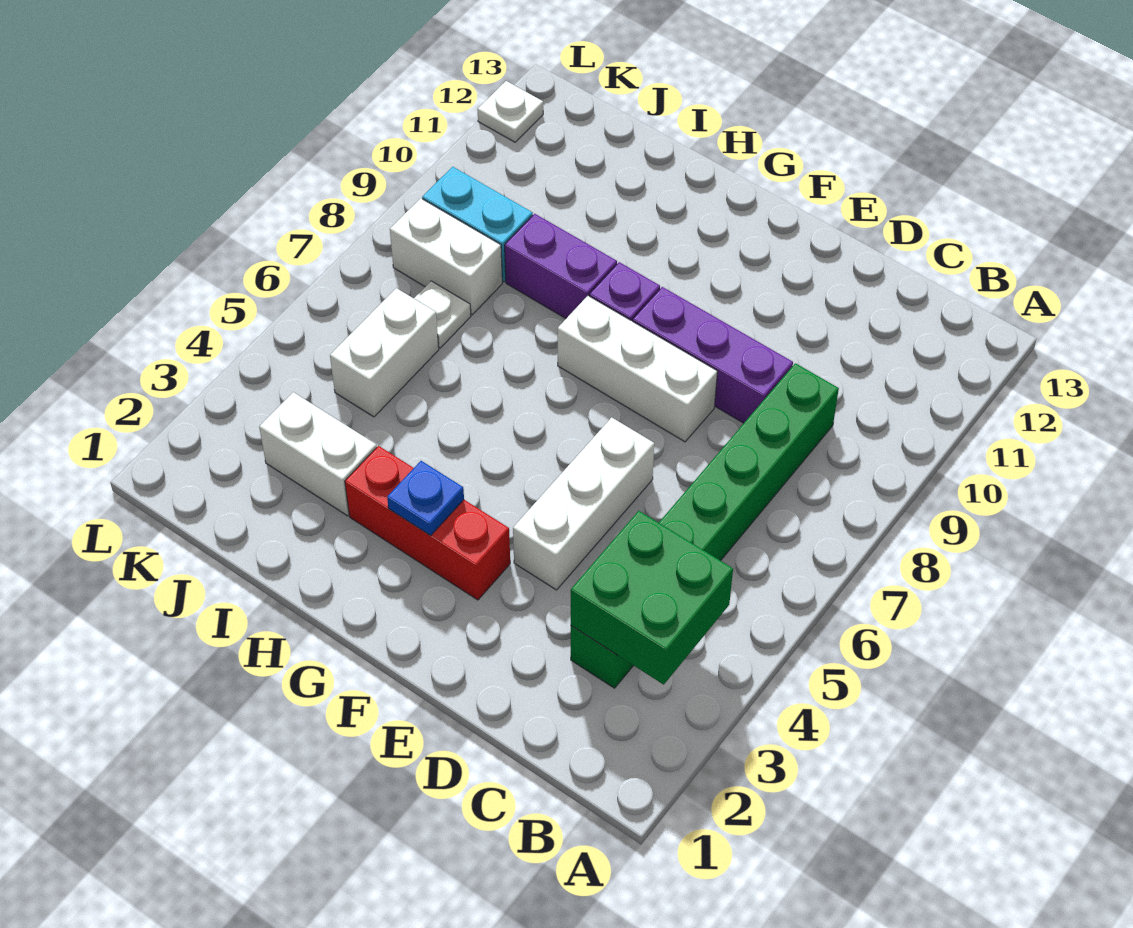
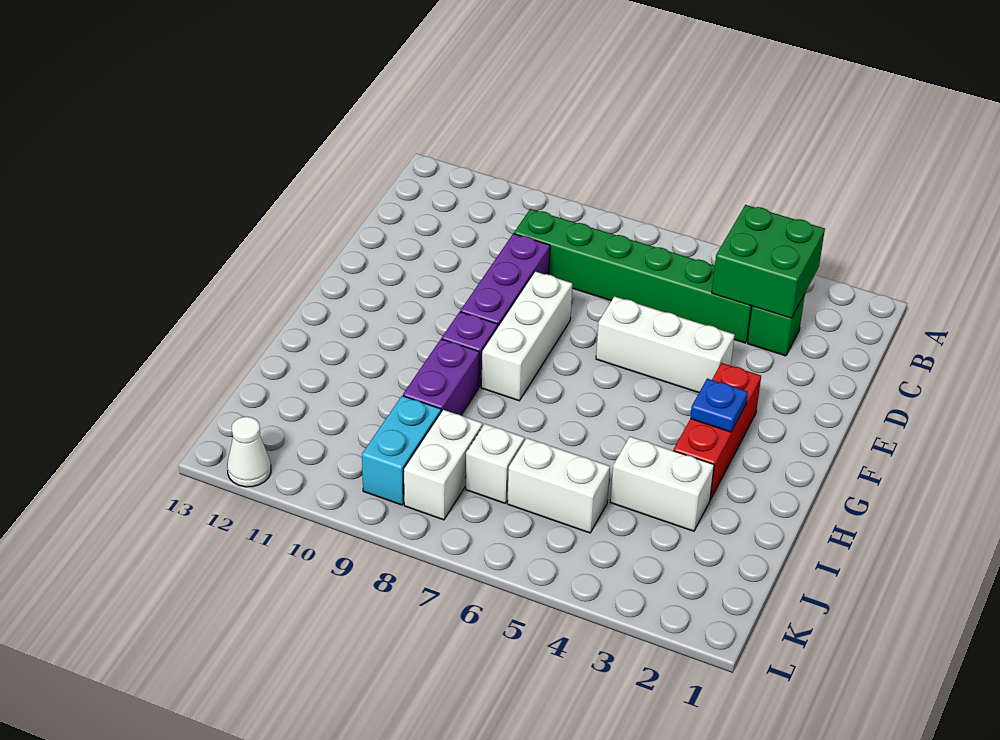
white 1x2 brick [259,392,377,516] -> white 1x2 brick turned to [610,437,714,531]
white 1x1 plate [414,281,471,348] -> white 1x1 brick [466,424,525,503]
white 1x1 plate [478,81,543,142] -> white 1x1 cone [227,417,271,487]

